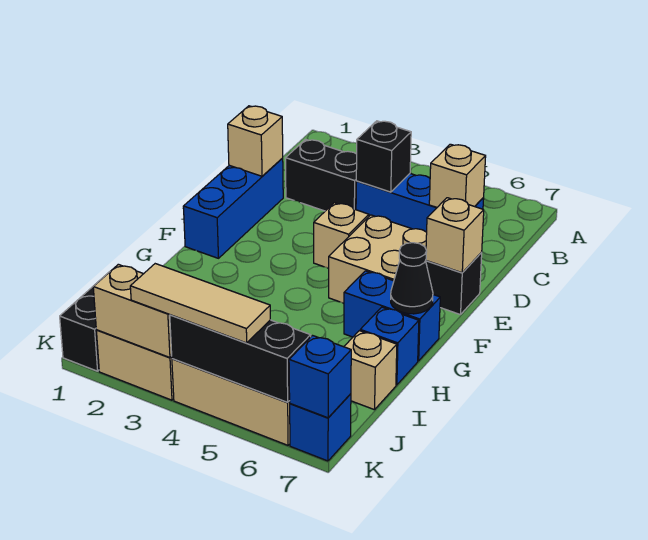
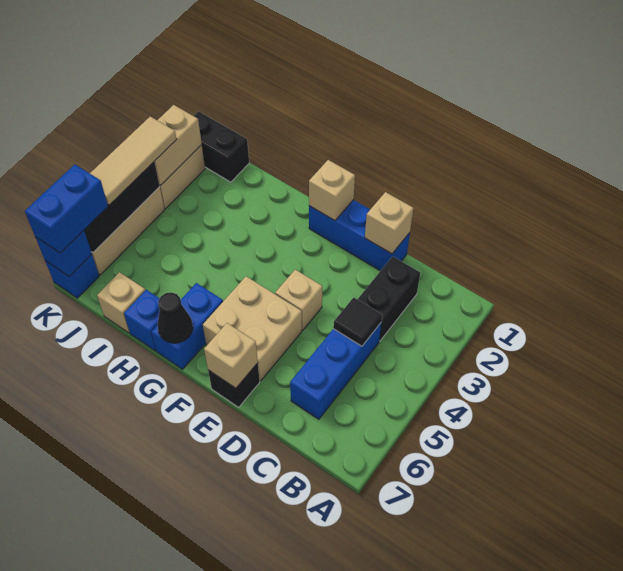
black 1x1 brick [356,121,411,192] -> black 1x1 tile [333,297,382,346]
tan 1x1 brick [429,144,486,207] -> tan 1x1 brick moved to [309,160,355,220]
none -> blue 1x2 brick [25,165,108,253]

